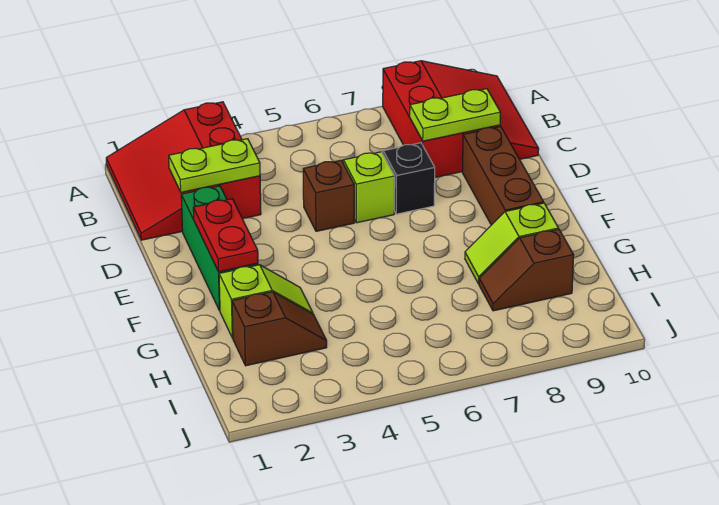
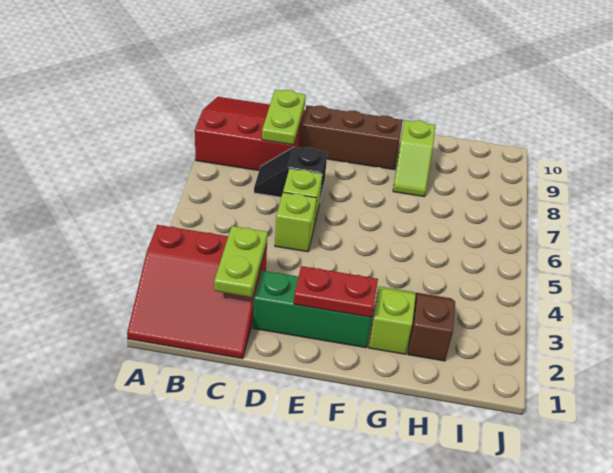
brown 1x1 brick [303,160,354,231] -> lime 1x1 brick [275,192,317,252]
brown 1x2 slope [479,229,574,311] -> none

